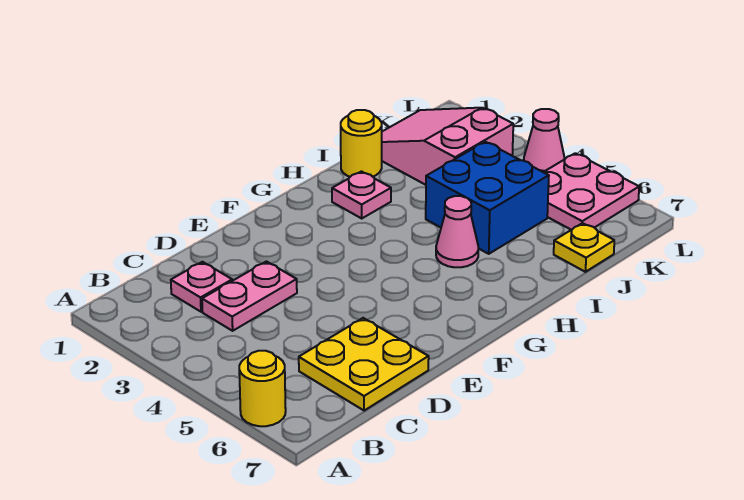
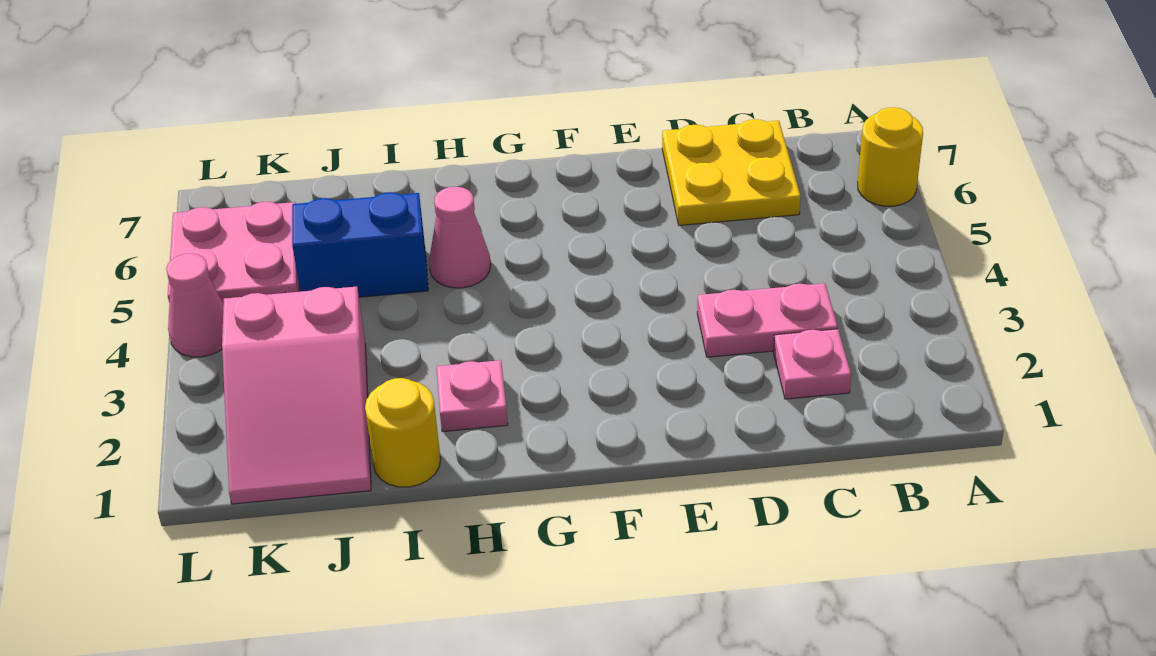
blue 2x2 brick [426,142,549,254] -> blue 1x2 brick [292,192,428,297]
yellow 1x1 plate [554,223,614,272] -> none

